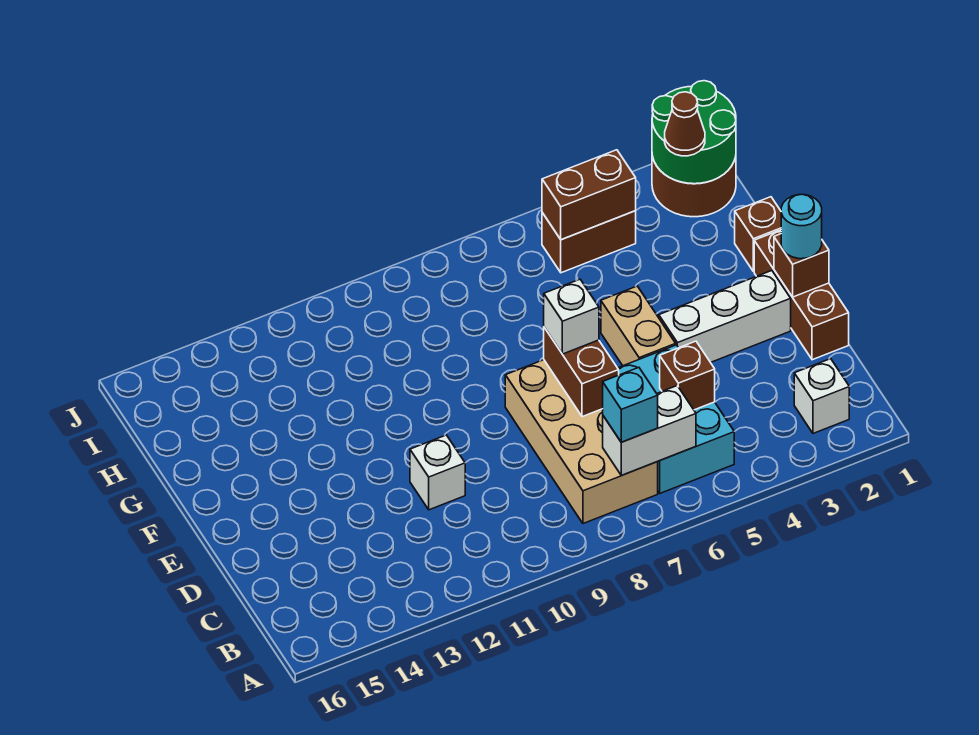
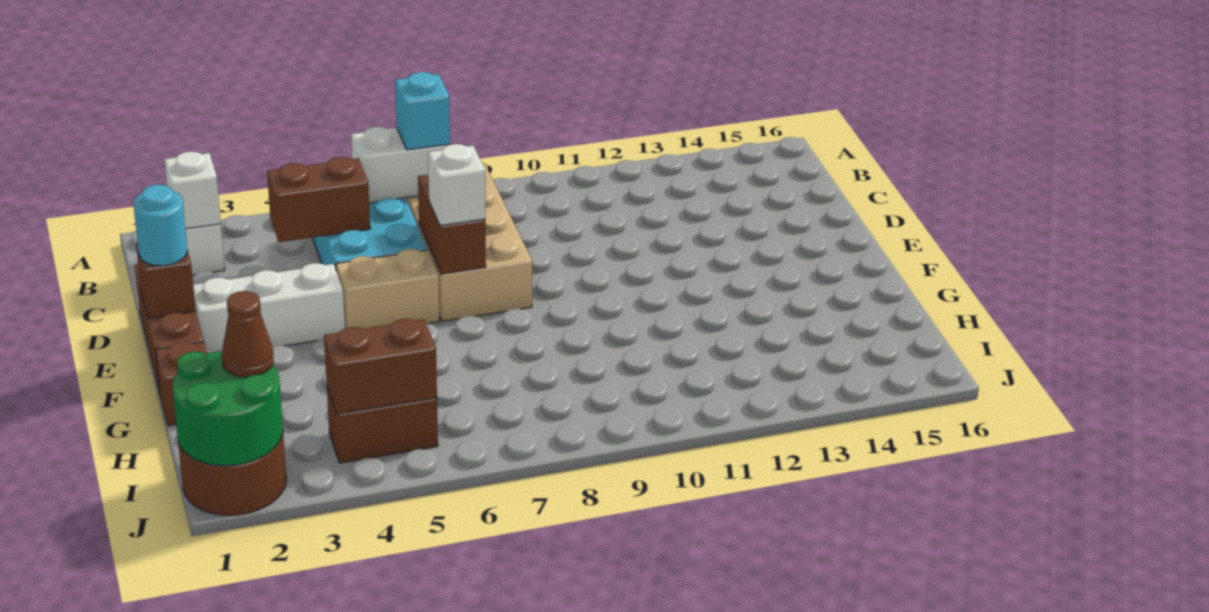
brown 1x1 brick [660,341,715,410] -> brown 1x2 brick [267,157,370,242]
white 1x1 brick [410,435,465,510] -> white 1x1 brick moved to [164,152,221,229]
tan 1x2 brick [601,286,676,366] -> tan 1x2 brick turned to [336,249,440,329]

